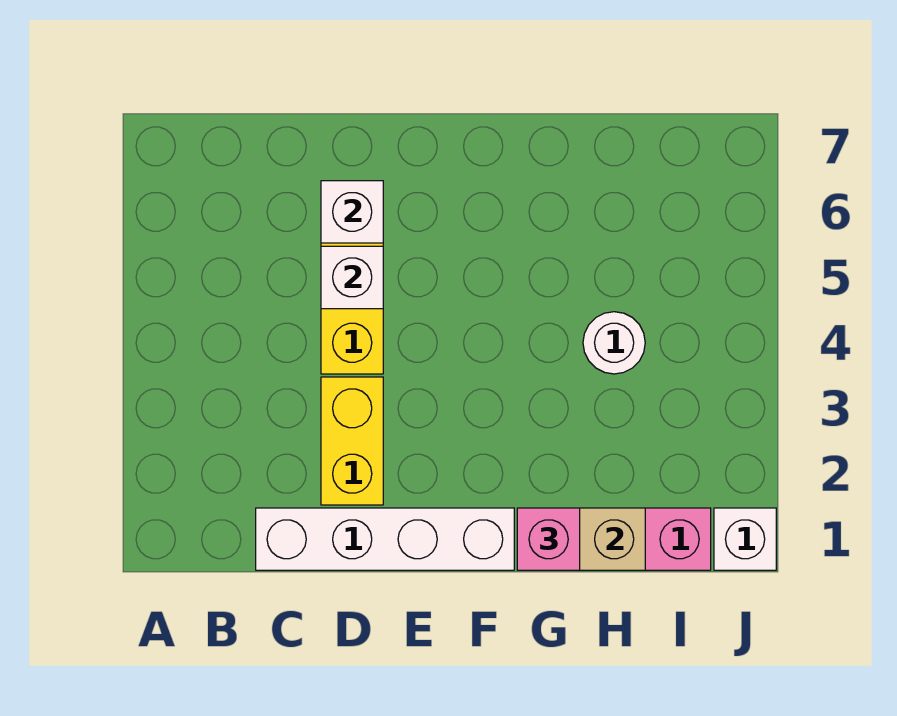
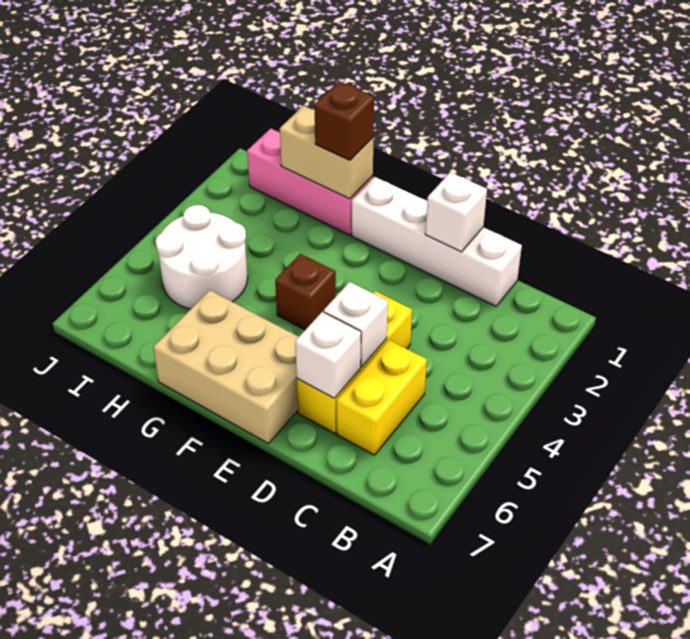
yellow 1x2 brick [321,377,383,505] -> yellow 1x2 brick moved to [337,340,427,455]
none -> tan 2x3 brick [153,290,299,444]
none -> brown 1x1 brick [275,254,336,330]
pink 1x1 brick [517,508,580,570] -> brown 1x1 brick [315,81,374,160]
white 1x1 round brick [583,312,645,374] -> white 2x2 round brick [156,205,248,309]
white 1x1 brick [714,508,776,570] -> white 1x1 brick moved to [425,172,487,252]

